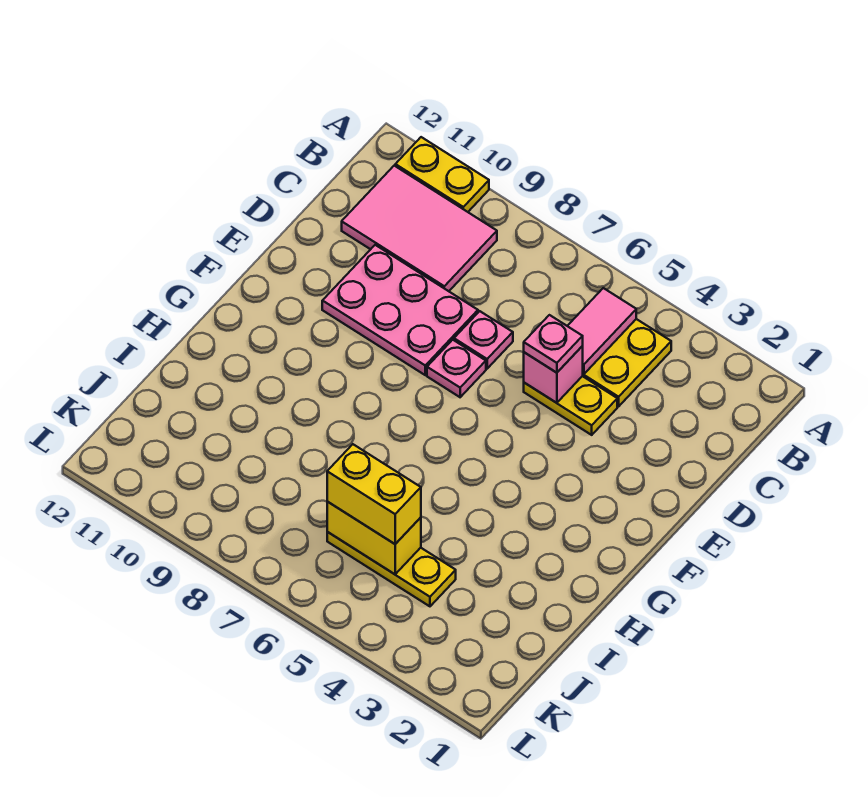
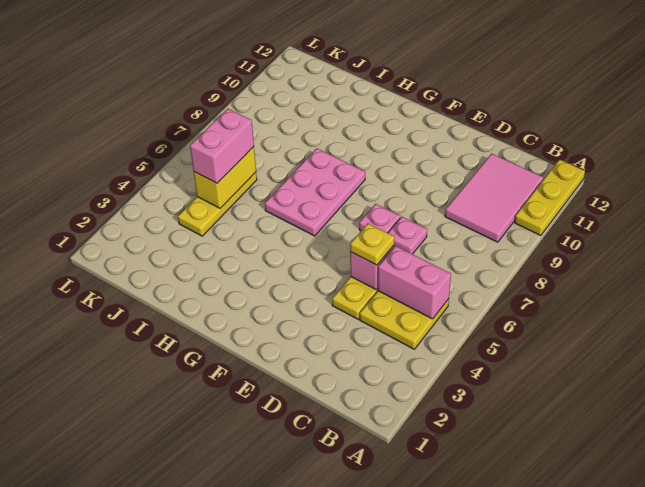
yellow 1x2 plate [395,137,489,212] -> yellow 1x3 plate [515,160,585,236]
pink 1x2 tile [568,288,636,374] -> pink 1x2 brick [378,246,451,319]
pink 1x1 plate [524,315,583,373] -> yellow 1x1 plate [350,224,394,265]
pink 2x3 plate [322,245,478,375] -> pink 2x3 plate moved to [265,148,365,236]
yellow 1x2 brick [327,444,421,544] -> pink 1x2 brick [190,109,254,183]

